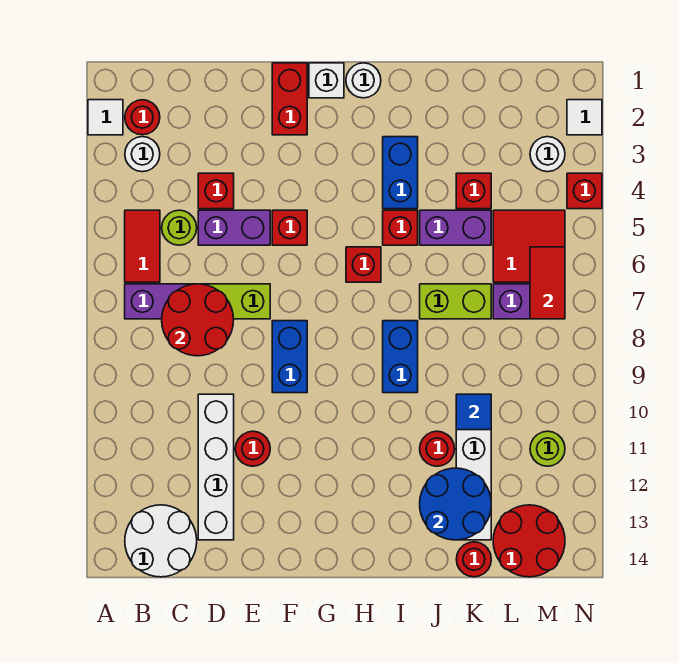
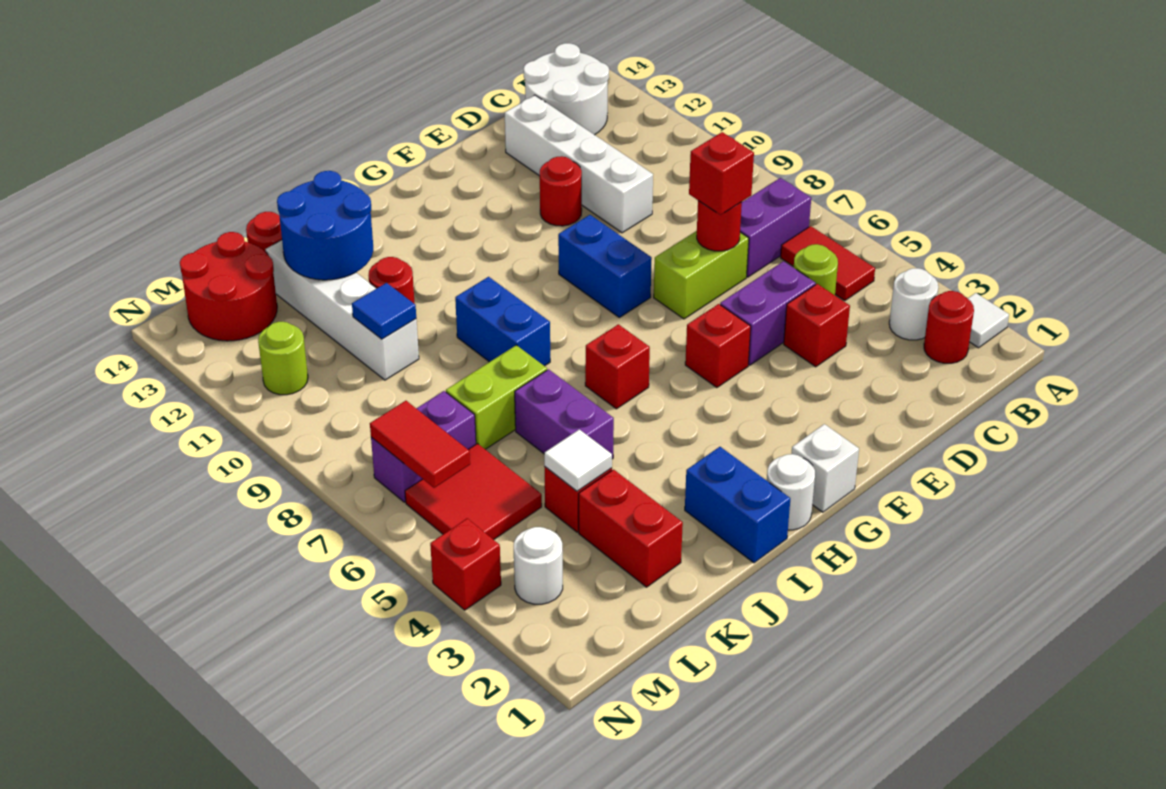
red 2x2 round brick [162,284,234,356] -> red 1x1 round brick [697,201,742,251]
red 1x2 brick [272,63,307,135] -> red 1x2 brick moved to [579,470,683,587]
blue 1x2 brick [383,137,418,209] -> blue 1x2 brick moved to [685,447,790,563]
red 1x1 brick [383,210,418,245] -> red 1x1 brick moved to [689,132,754,215]
purple 1x2 brick [420,210,491,245] -> purple 1x2 brick turned to [515,369,614,459]
white 1x1 tile [567,100,602,135] -> white 1x1 tile moved to [544,429,612,491]

